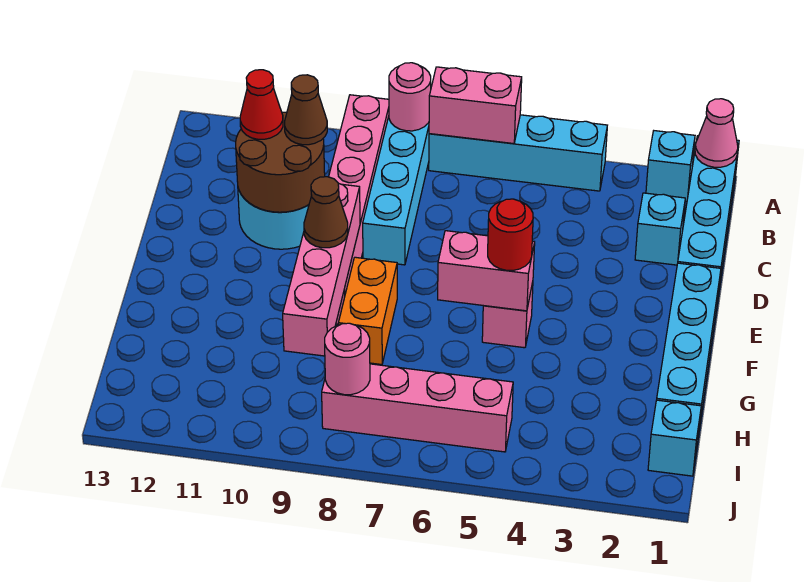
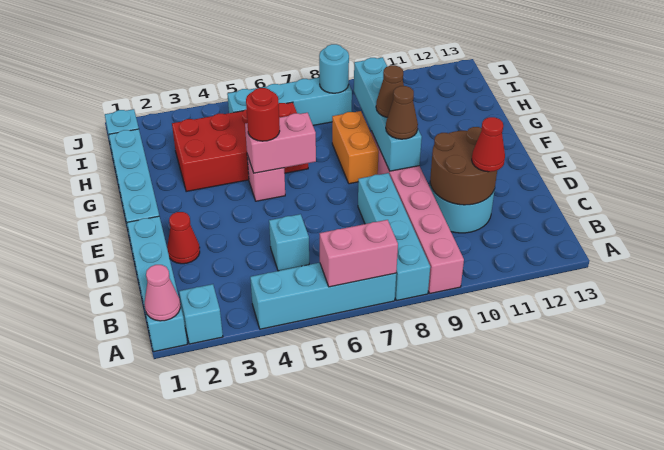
pink 1x1 round brick [389,63,431,131] -> none
cyan 1x1 brick [635,193,685,265] -> cyan 1x1 brick moved to [269,214,309,271]
brown 1x1 cone [285,75,327,145] -> brown 1x1 cone moved to [386,86,418,139]
none -> red 1x1 cone [167,212,200,264]
pink 1x4 brick [283,183,360,356] -> cyan 1x4 brick [354,57,422,171]
none -> red 2x4 brick [172,102,308,192]
pink 1x4 brick [322,364,513,452] -> cyan 1x4 brick [227,77,352,125]
pink 1x1 round brick [325,323,370,395] -> cyan 1x1 round brick [319,44,349,93]

